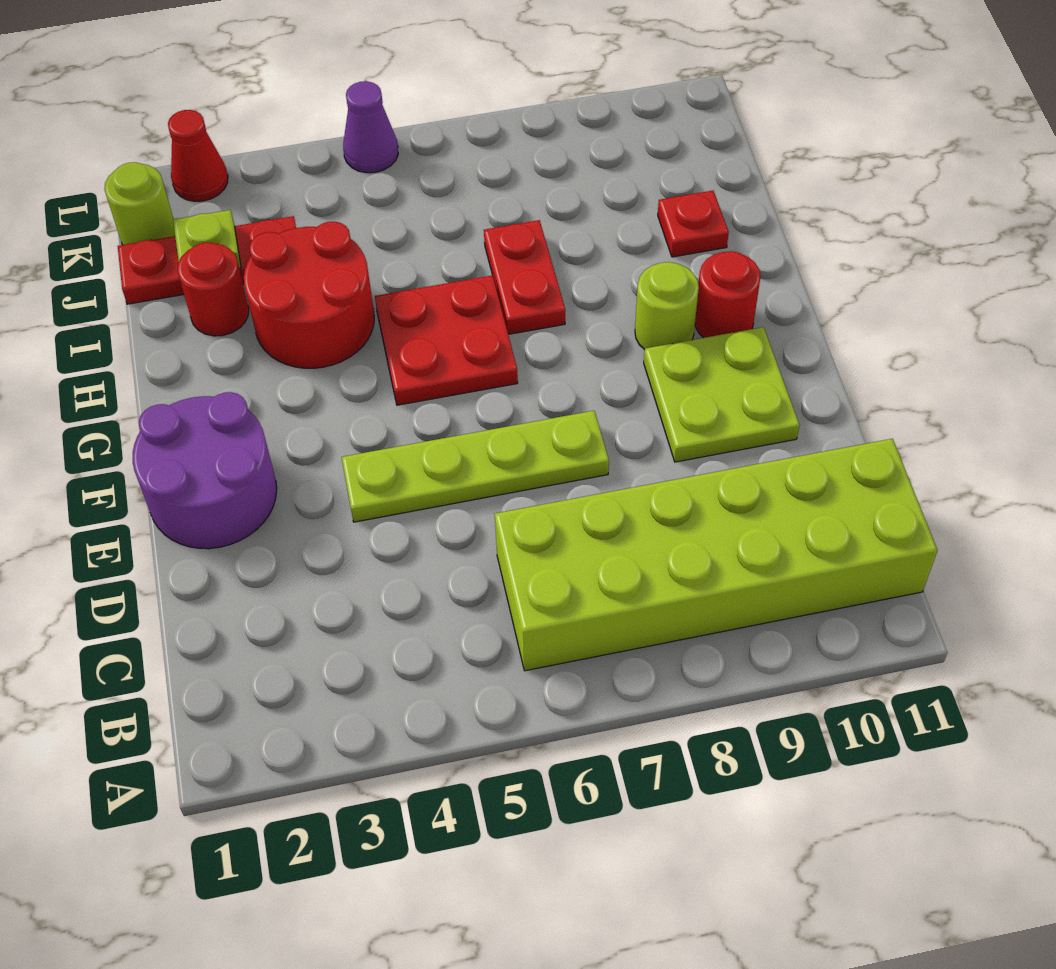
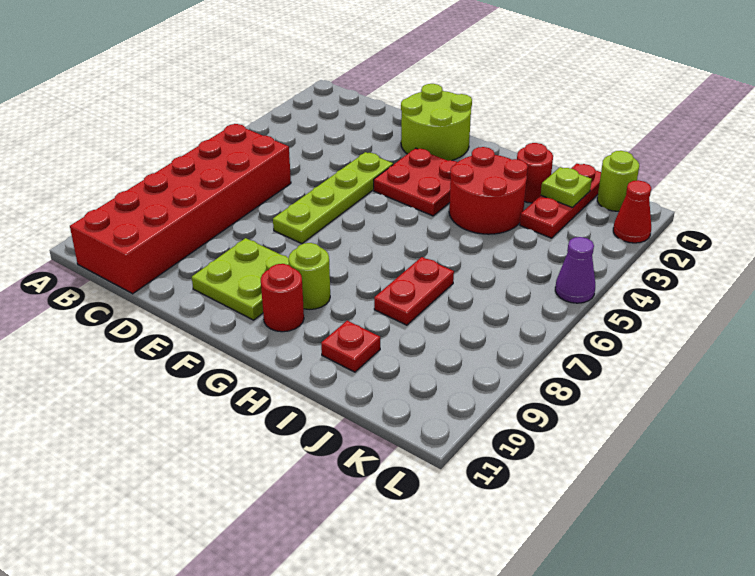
lime 2x6 brick [495,439,937,671] -> red 2x6 brick [70,124,291,294]
purple 2x2 round brick [133,392,277,549] -> lime 2x2 round brick [401,84,472,161]
red 2x2 plate [375,275,518,405] -> red 2x2 plate moved to [374,148,457,216]
red 1x2 plate [484,220,565,334] -> red 1x2 plate turned to [374,257,454,325]

